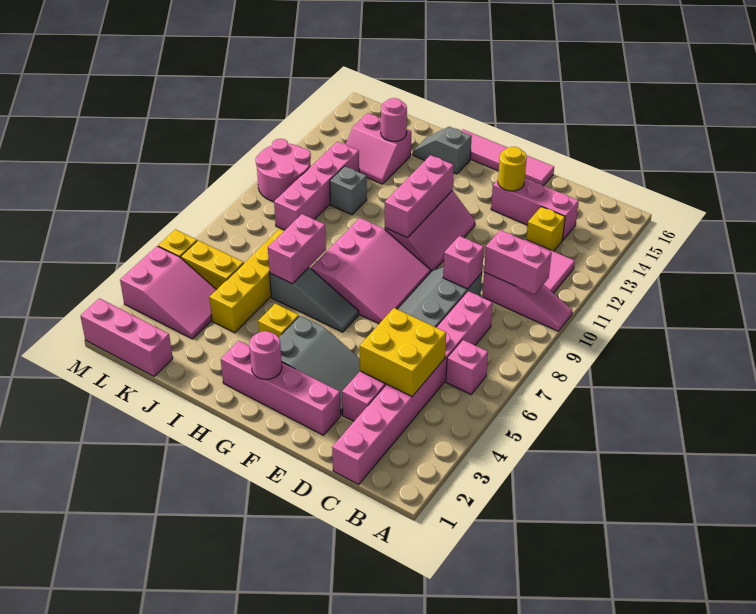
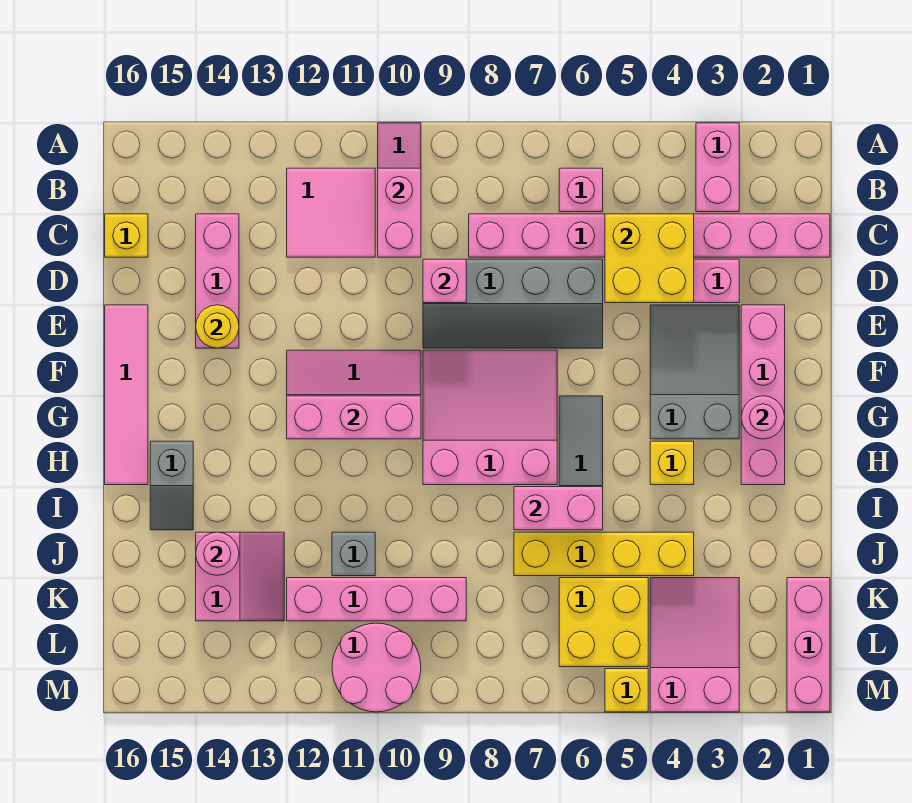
none -> pink 1x2 brick [696,123,739,212]
yellow 1x1 brick [526,207,565,251] -> yellow 1x1 brick moved to [105,214,148,257]
yellow 1x2 brick [181,240,244,290] -> yellow 2x2 brick [559,578,648,667]

